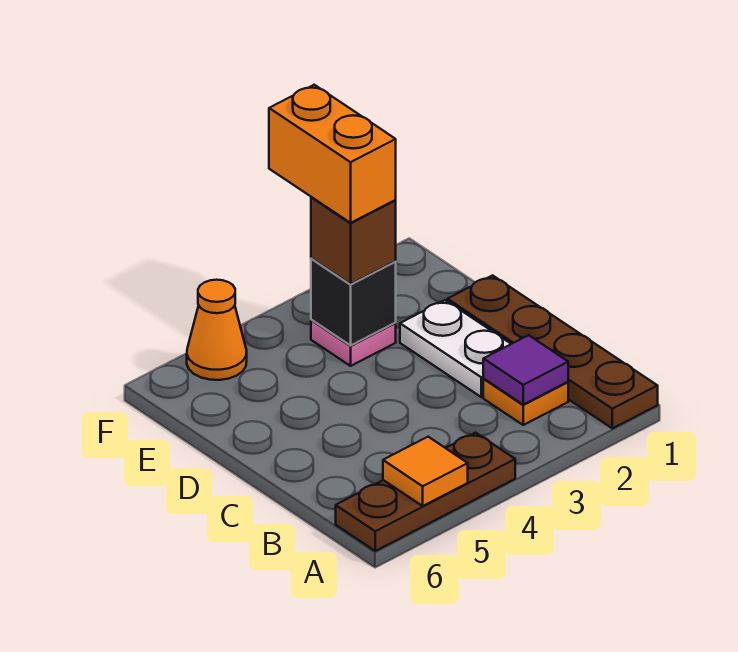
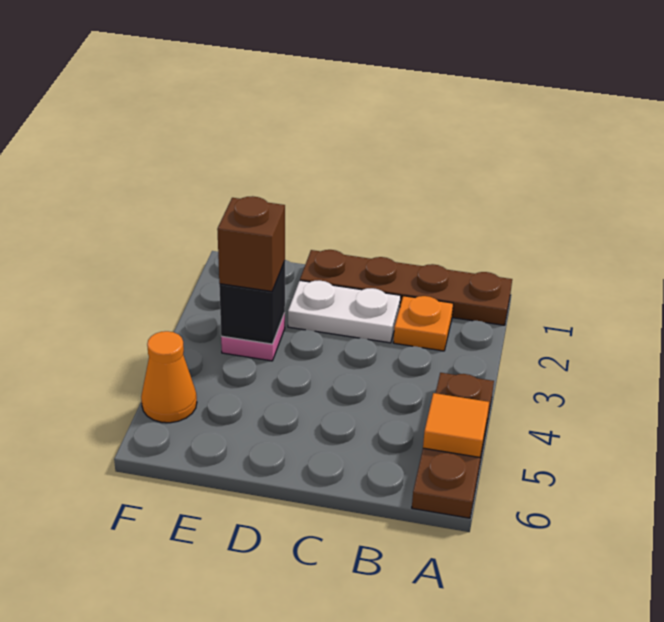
purple 1x1 tile [483,335,568,405] -> none
orange 1x2 brick [269,85,396,223] -> none

